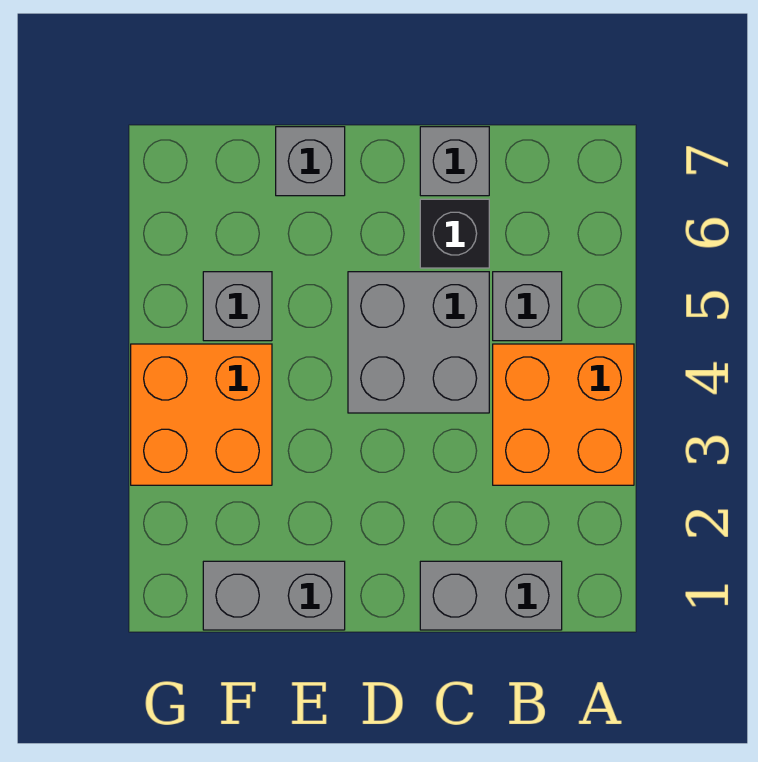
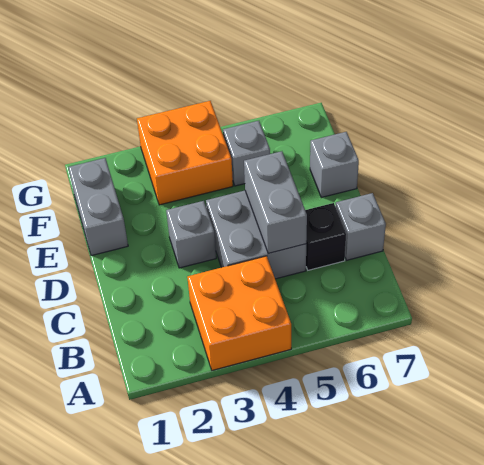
grey 1x2 brick [420,561,562,630] -> grey 1x2 brick moved to [244,151,307,254]
grey 1x1 brick [493,272,562,341] -> grey 1x1 brick moved to [166,201,216,268]

